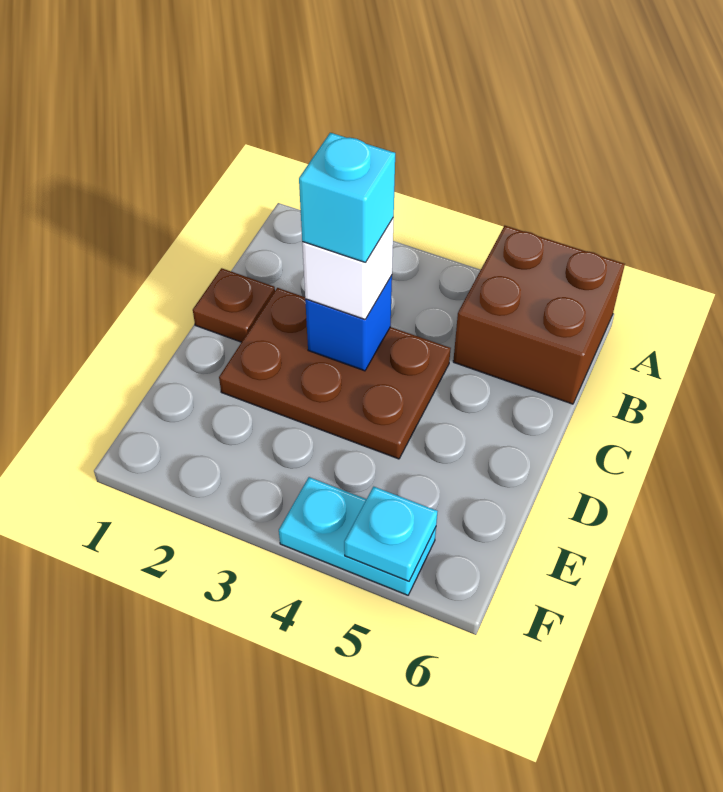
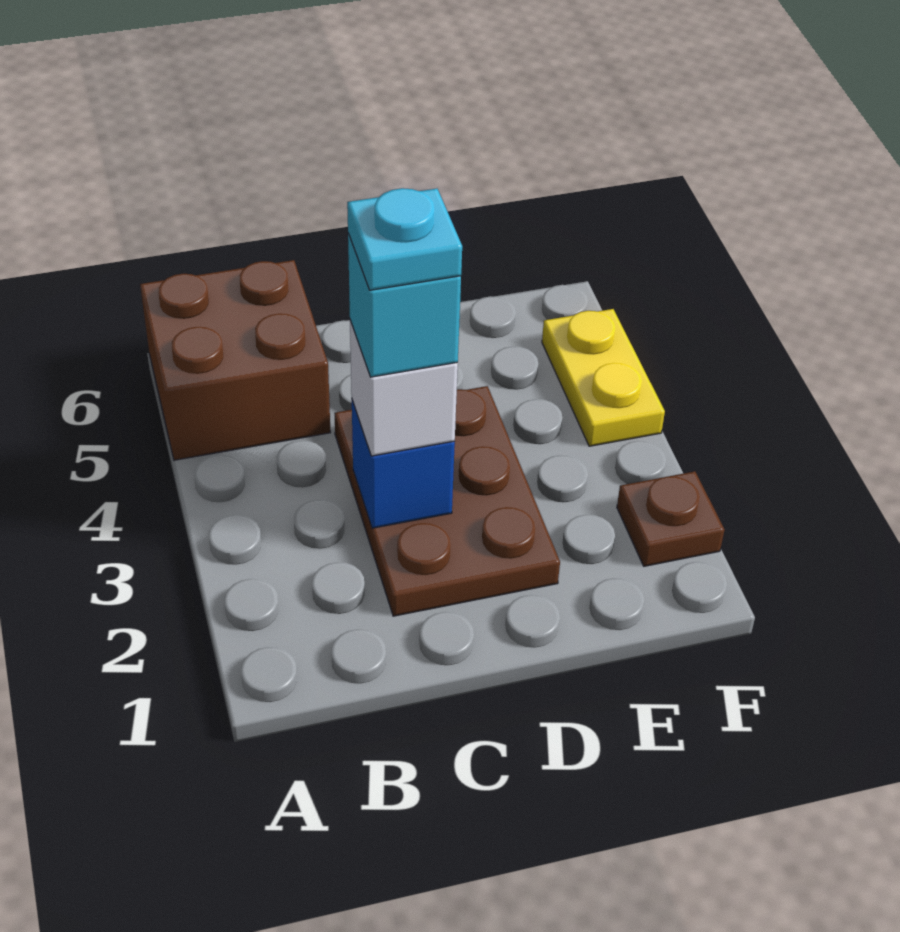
brown 1x1 plate [193,268,275,342] -> brown 1x1 plate moved to [617,471,724,566]
cyan 1x2 plate [279,477,436,595] -> yellow 1x2 plate [542,309,665,446]
cyan 1x1 plate [344,487,438,581] -> cyan 1x1 plate moved to [347,188,462,290]

